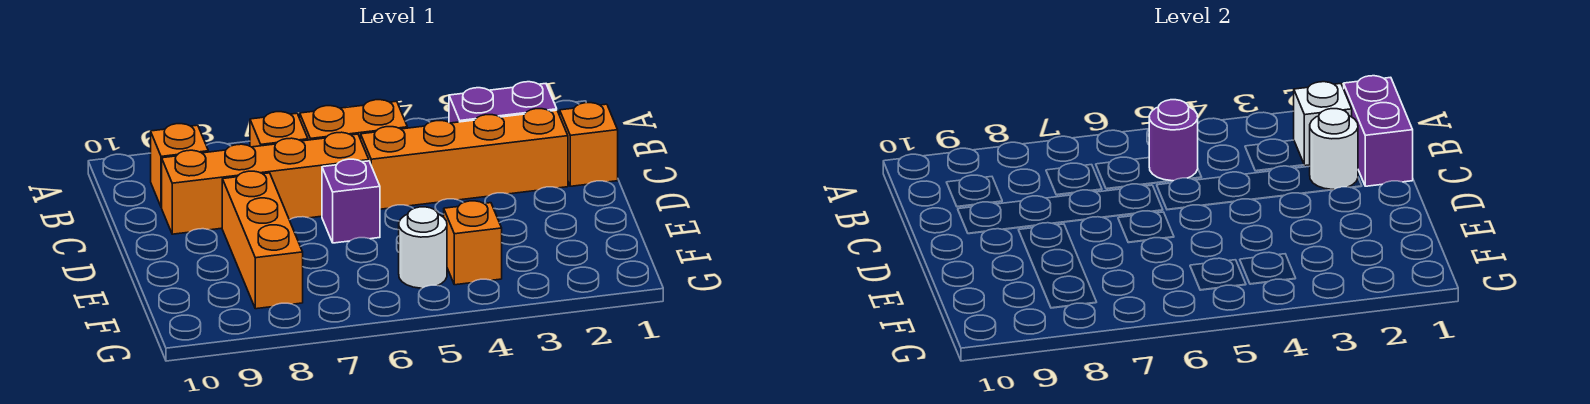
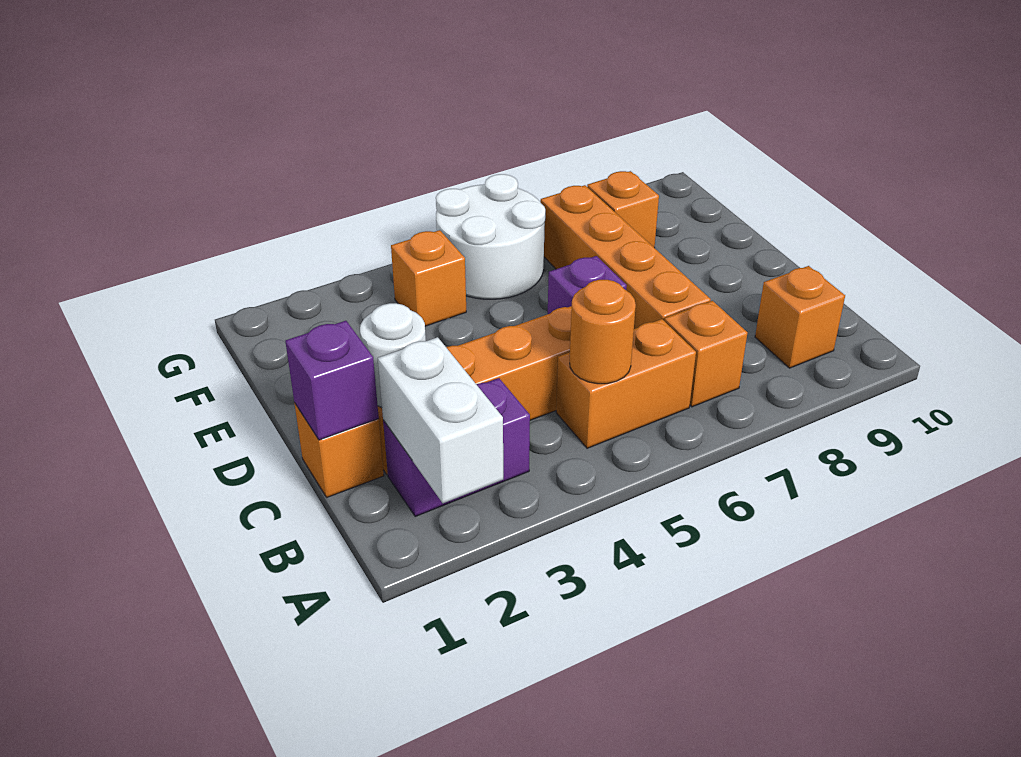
purple 1x2 brick [1344,76,1413,186] -> purple 1x1 brick [285,321,379,440]
white 1x1 brick [1294,82,1352,166] -> white 1x2 brick [378,337,503,503]
purple 1x1 round brick [1149,100,1198,181] -> orange 1x1 round brick [570,280,636,384]
orange 1x4 brick [162,132,369,234] -> orange 1x4 brick turned to [540,185,711,329]
orange 1x3 brick [222,171,303,309] -> orange 1x1 brick [587,171,659,248]
white 1x1 round brick [399,207,447,288] -> white 2x2 round brick [436,174,545,299]

